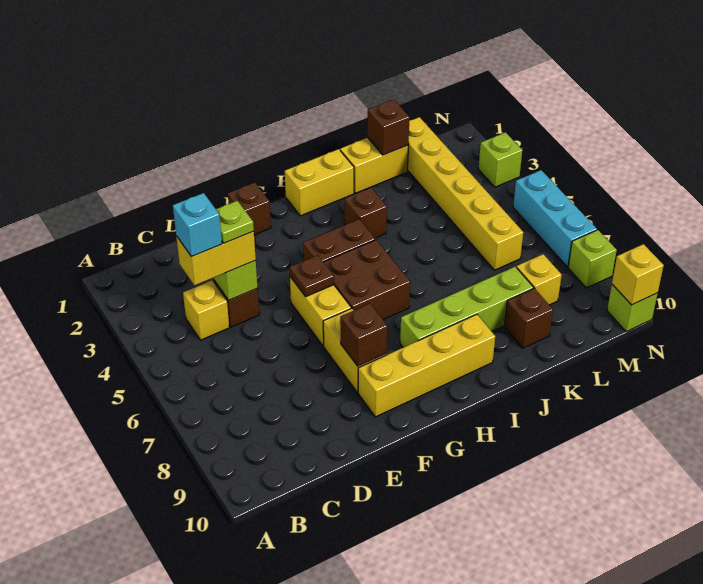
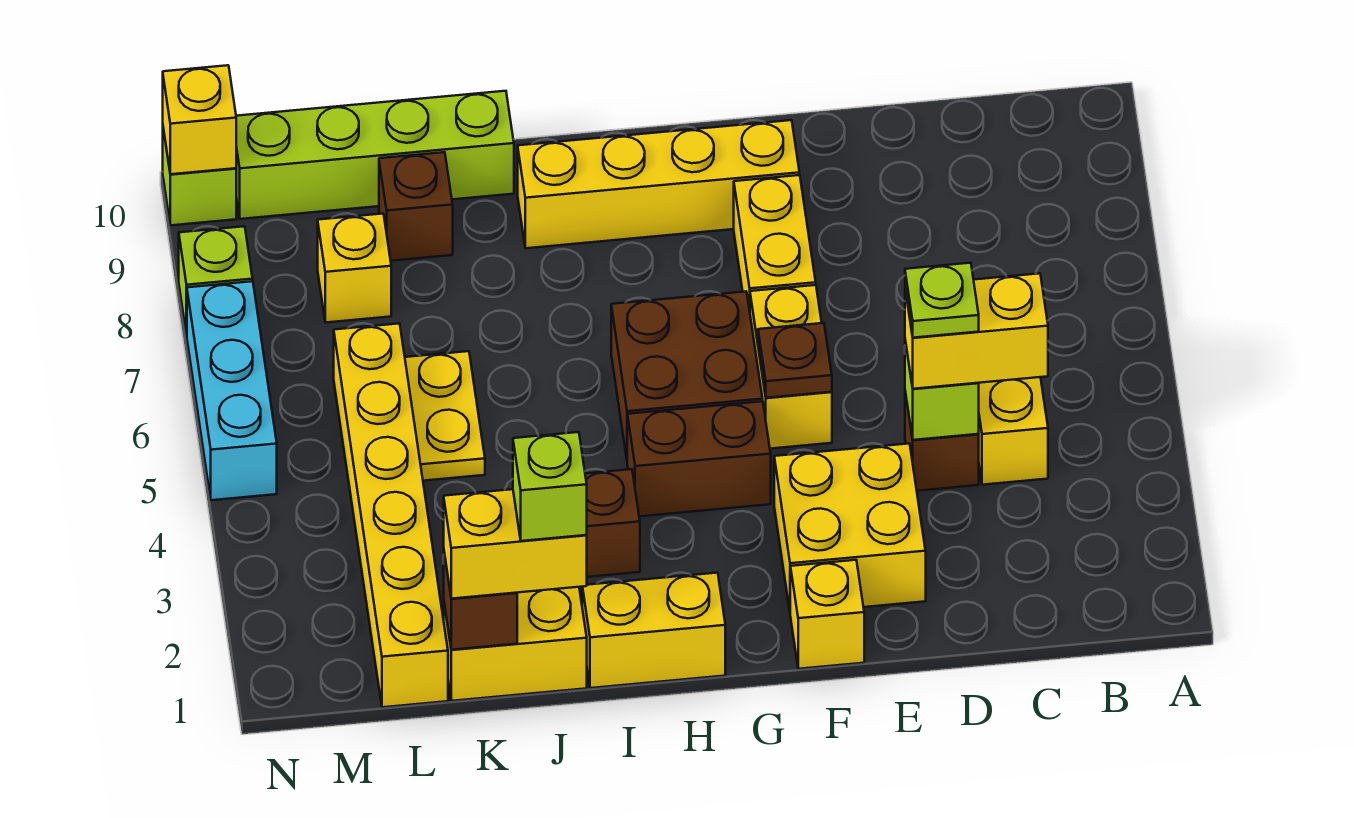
cyan 1x1 brick [173,193,222,257] -> none
none -> yellow 2x2 brick [774,444,926,610]
brown 1x1 brick [228,183,271,235] -> yellow 1x1 brick [790,560,864,669]
brown 1x1 brick [340,304,387,366] -> none
lime 1x4 brick [400,267,534,347] -> lime 1x4 brick moved to [236,91,514,219]
none -> yellow 1x2 brick [444,489,587,599]
none -> yellow 1x2 plate [405,351,485,481]
lime 1x1 brick [479,132,522,187] -> lime 1x1 brick moved to [513,432,587,541]

